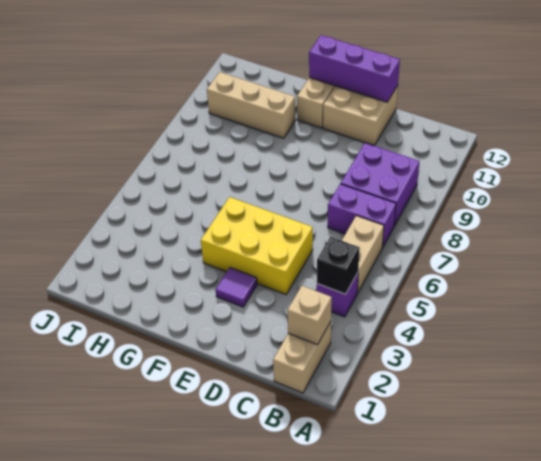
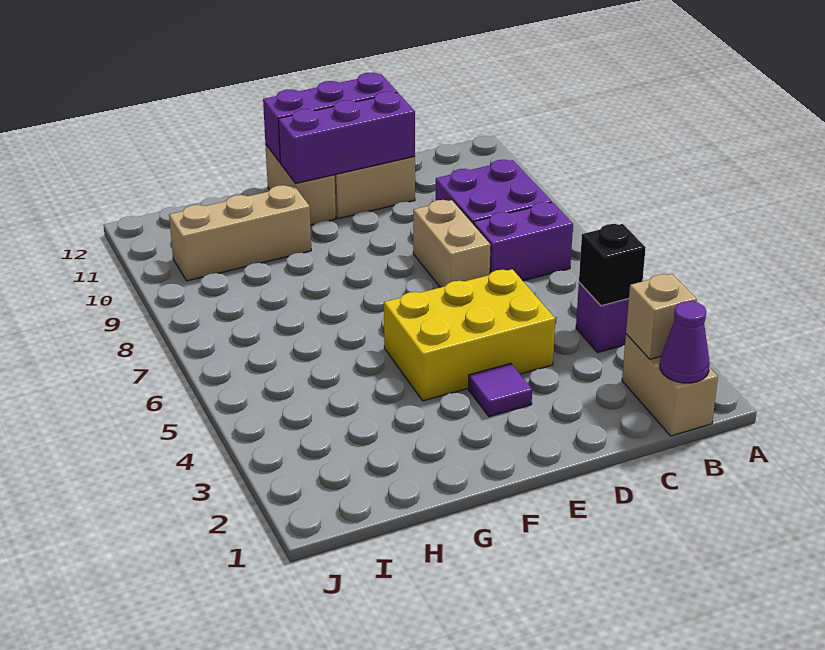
none -> purple 1x1 cone [660,301,710,383]
tan 1x2 brick [342,216,384,293] -> tan 1x2 brick moved to [413,200,491,287]
none -> purple 1x3 brick [278,92,415,184]

